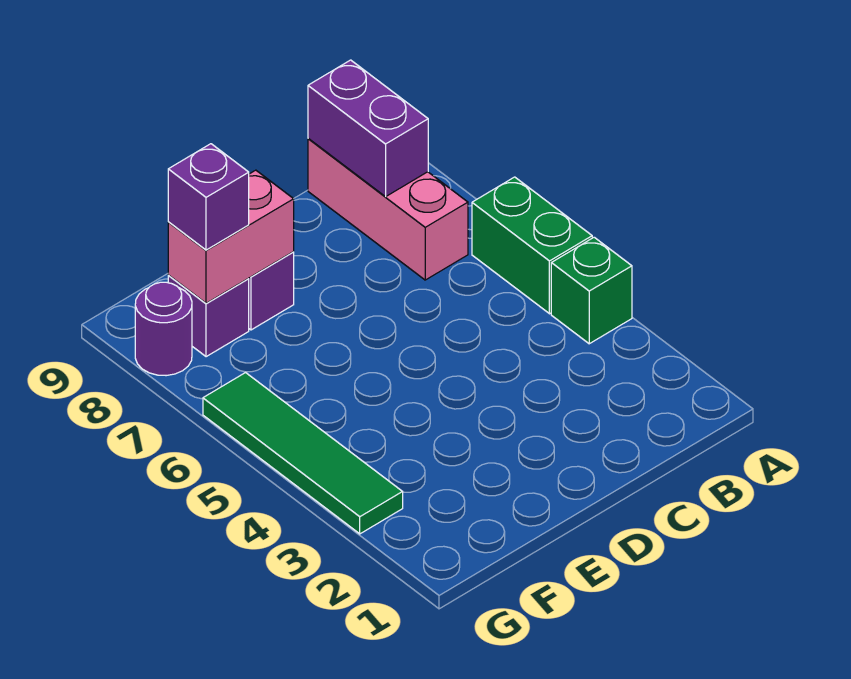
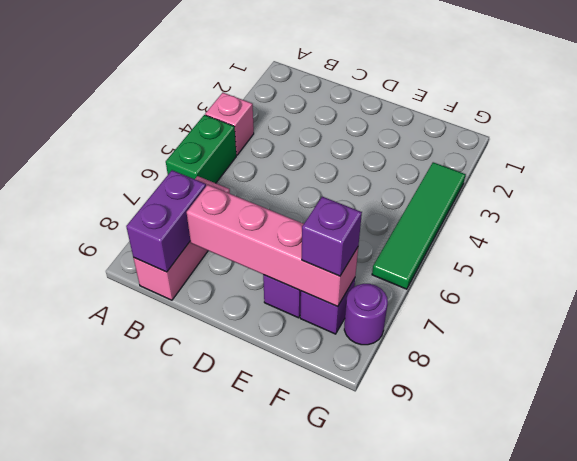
green 1x1 brick [551,237,632,344] -> pink 1x1 brick [205,93,254,155]
pink 1x2 brick [168,170,294,303] -> pink 1x4 brick [187,185,358,307]

